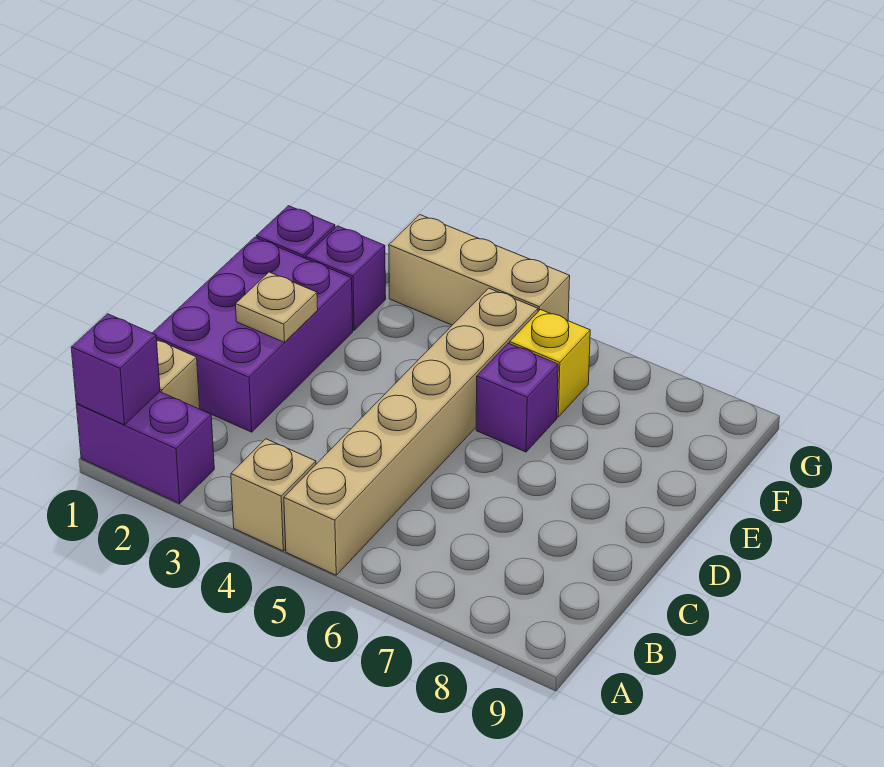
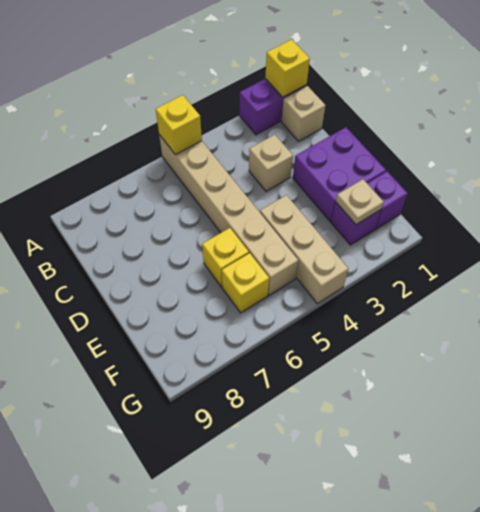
purple 1x1 brick [71,314,160,425] -> yellow 1x1 brick [265,39,310,97]
tan 1x1 brick [231,439,316,551] -> tan 1x1 brick moved to [249,135,293,191]
none -> yellow 1x1 brick [156,95,202,155]
purple 2x3 brick [153,237,353,432] -> purple 2x2 brick [293,127,386,221]
tan 1x1 plate [236,272,318,342] -> tan 1x1 plate moved to [336,179,384,224]
purple 1x1 brick [476,343,558,452] -> yellow 1x1 brick [202,228,249,287]
tan 1x3 brick [389,215,570,325] -> tan 1x3 brick turned to [260,195,349,304]

